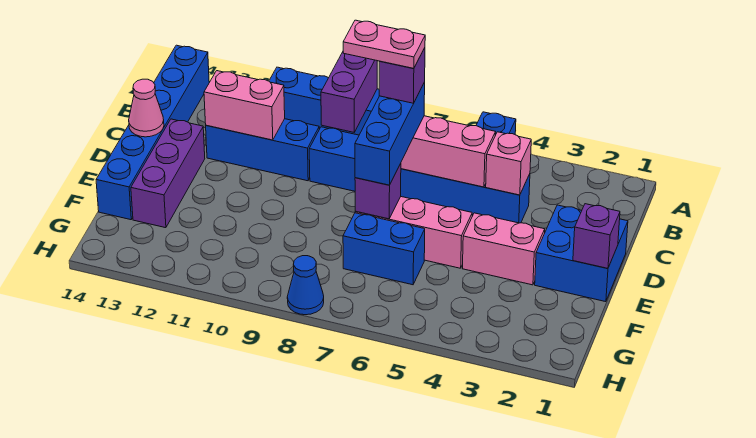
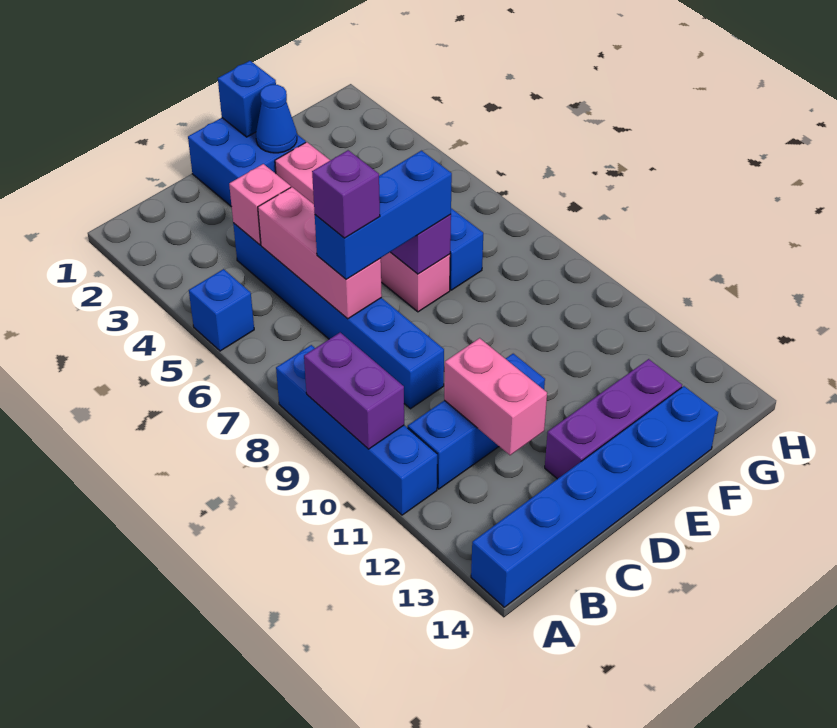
purple 1x2 brick [321,52,377,132] -> purple 1x2 brick turned to [304,333,404,449]
pink 1x2 plate [343,20,425,69] -> none
blue 1x3 brick [206,119,319,181] -> blue 1x3 brick turned to [408,354,545,489]
pink 1x1 cone [129,79,164,137] -> none
purple 1x1 brick [573,204,620,268] -> blue 1x1 brick [218,61,276,137]
blue 1x1 cone [287,256,324,315] -> blue 1x1 cone moved to [256,85,297,153]

